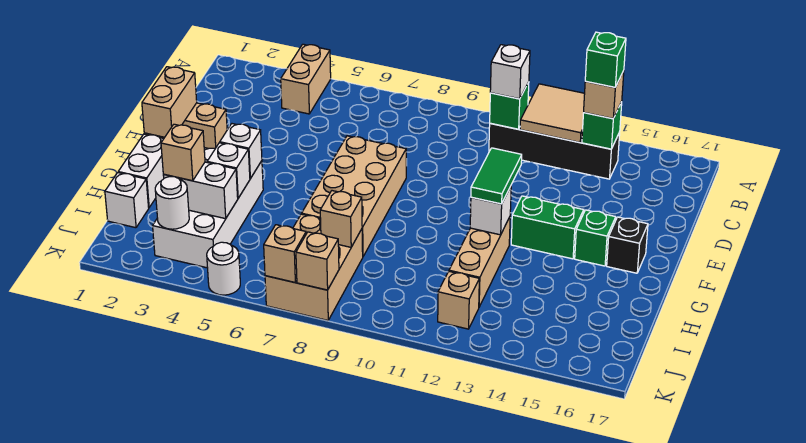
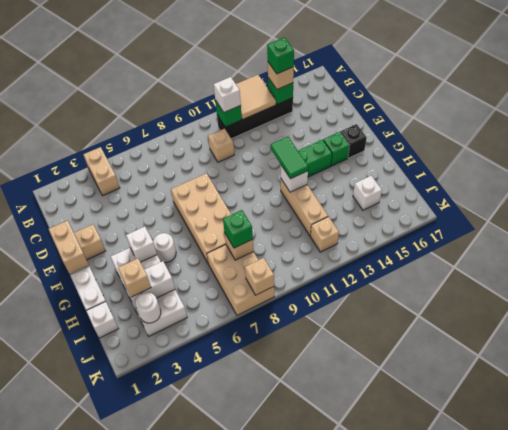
white 1x1 brick [207,143,250,198] -> white 1x1 brick moved to [353,176,382,210]
none -> green 1x1 brick [223,210,253,248]
white 1x1 round brick [207,242,240,295] -> white 1x1 round brick moved to [153,233,176,262]
tan 1x1 brick [264,225,306,282] -> tan 1x1 brick moved to [208,128,234,162]

